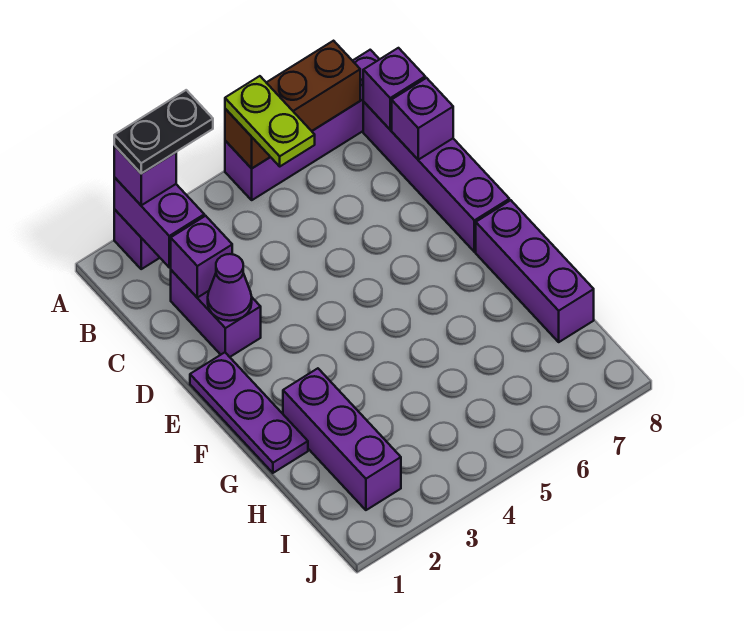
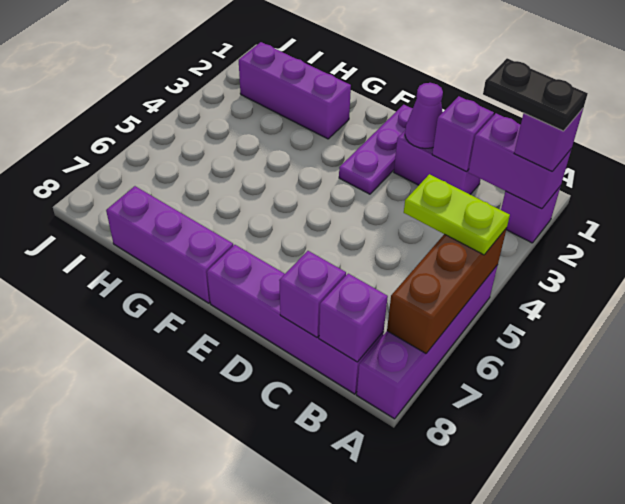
black 1x2 plate [114,90,213,174] -> black 1x2 plate turned to [483,58,588,131]
purple 1x3 plate [190,352,308,473] -> purple 1x3 plate turned to [339,105,413,194]

